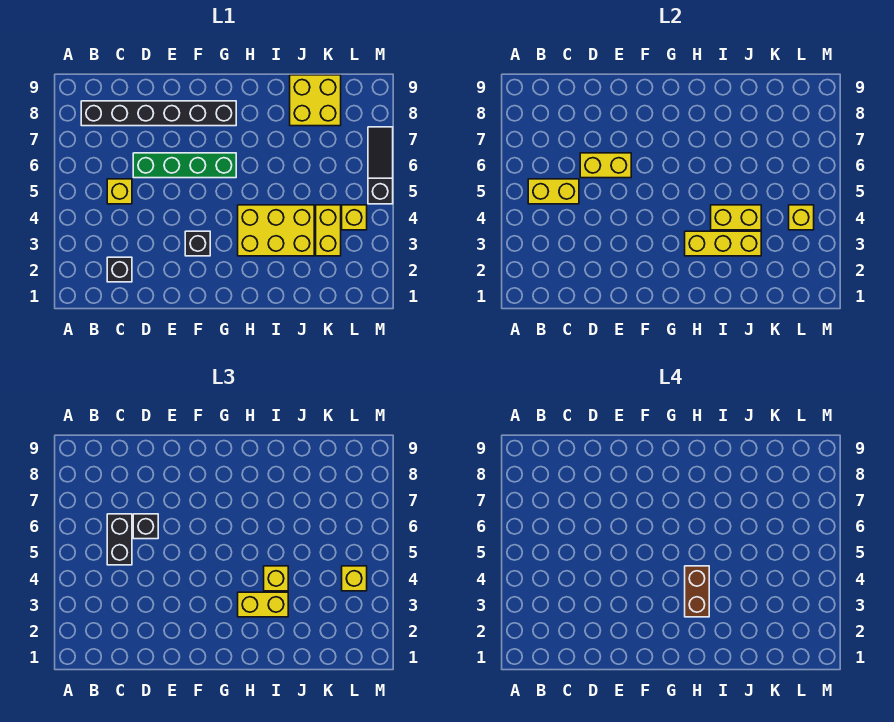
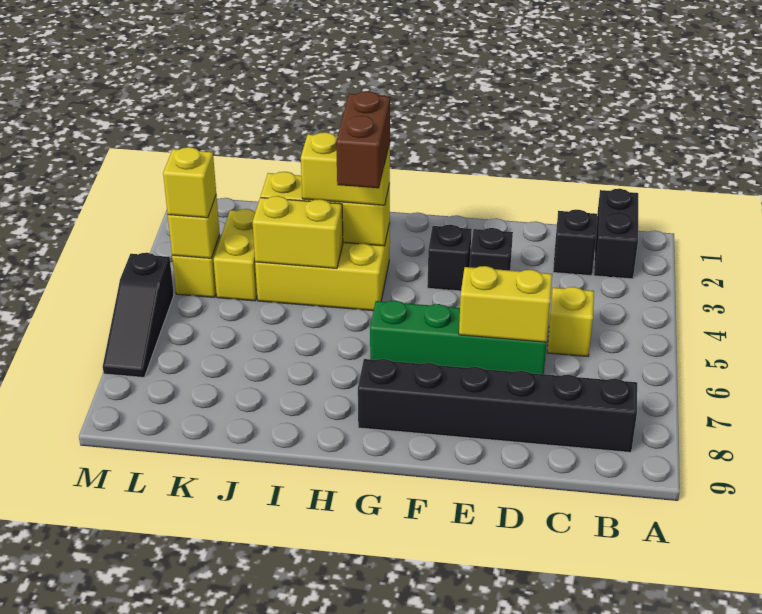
yellow 1x2 brick [528,179,579,204] -> none
black 1x2 brick [107,514,132,565] -> black 1x2 brick moved to [594,189,638,279]
black 1x1 brick [133,514,158,539] -> black 1x1 brick moved to [470,228,513,270]
yellow 1x1 brick [264,566,288,591] -> none
yellow 2x2 brick [290,75,341,126] -> none

